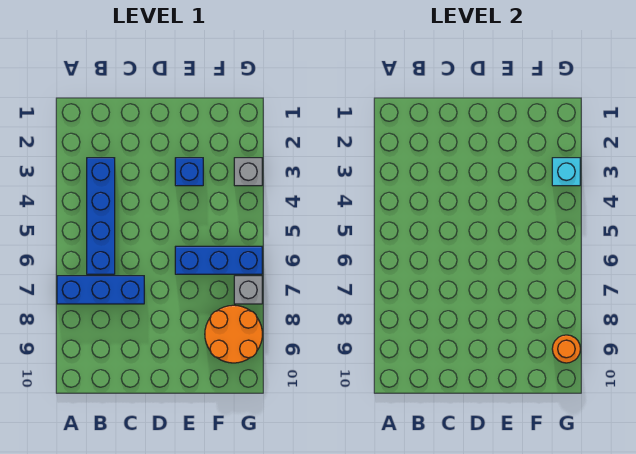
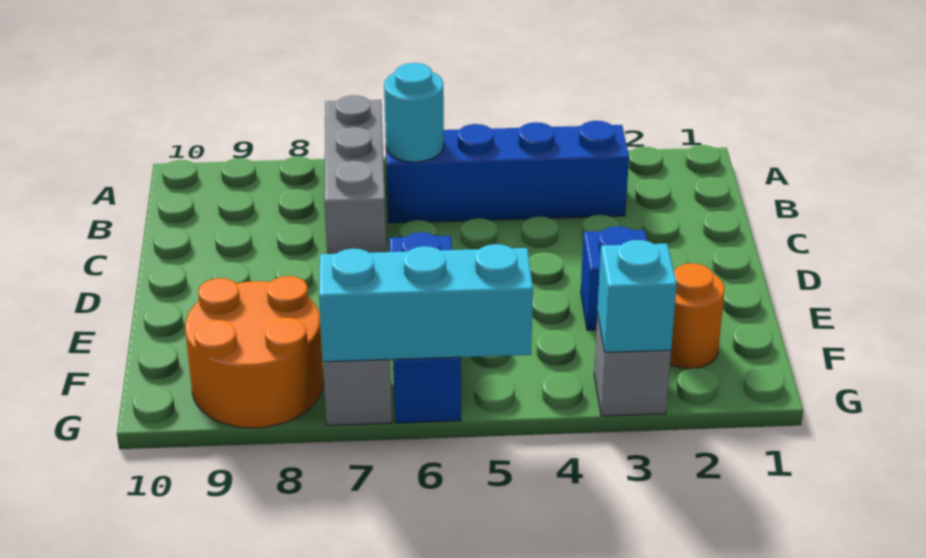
blue 1x3 brick [57,276,144,304] -> grey 1x3 brick [324,95,386,254]
none -> cyan 1x1 round brick [384,63,444,162]
none -> cyan 1x3 brick [319,244,533,362]
orange 1x1 round brick [552,335,580,363] -> orange 1x1 round brick moved to [670,263,724,369]

